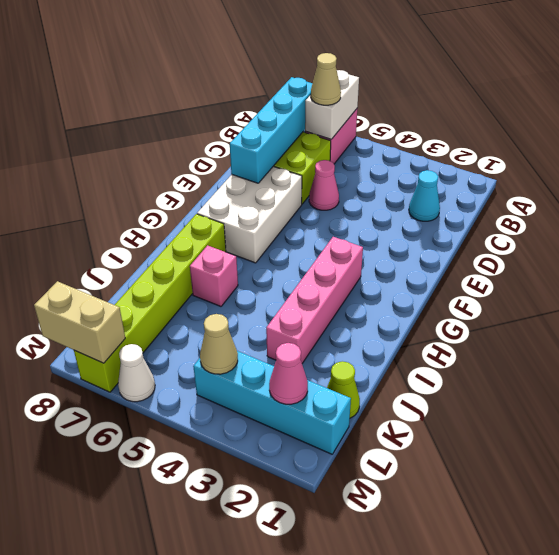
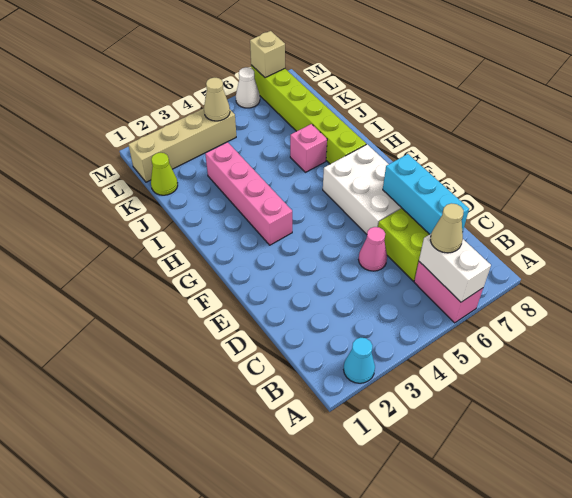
cyan 1x4 brick [230,77,312,183] -> cyan 1x3 brick [383,154,469,234]
cyan 1x1 cone [409,170,440,221] -> cyan 1x1 cone moved to [344,338,375,383]
cyan 1x4 brick [193,351,351,454] -> tan 1x4 brick [128,108,236,182]
pink 1x1 cone [269,343,308,404] -> none
tan 1x2 brick [34,281,125,363] -> tan 1x1 brick [250,31,285,78]

